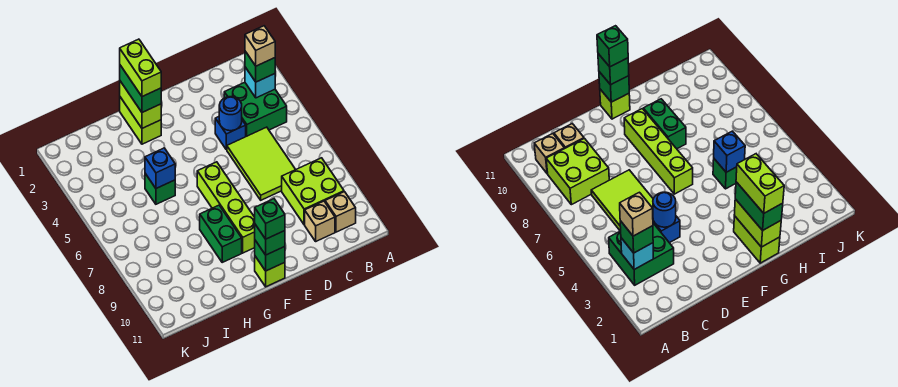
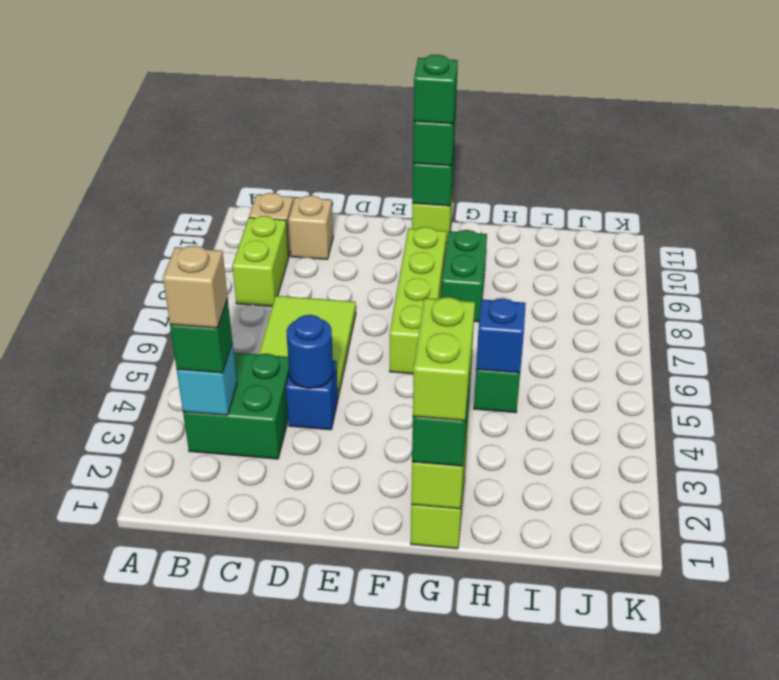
lime 2x2 brick [282,158,344,225] -> lime 1x2 brick [232,216,289,306]

